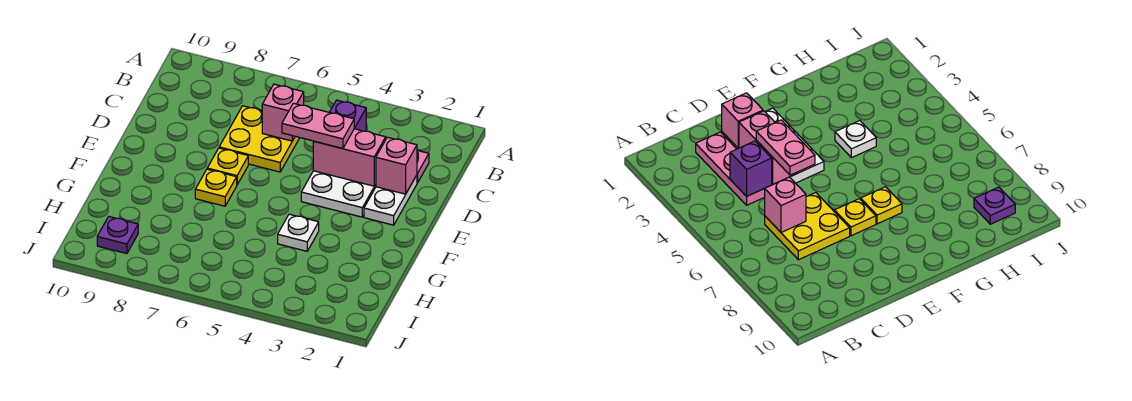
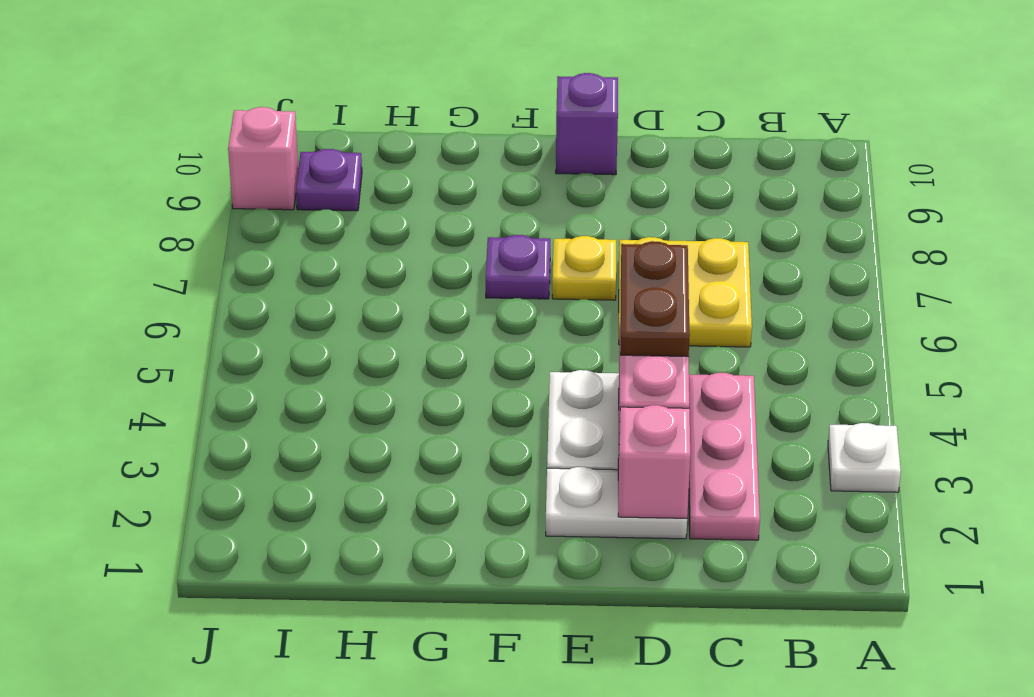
purple 1x1 brick [330,100,366,131] -> purple 1x1 brick moved to [556,73,618,175]
pink 1x1 brick [262,84,304,141] -> pink 1x1 brick moved to [228,107,298,210]
pink 1x2 plate [282,103,354,149] -> brown 1x2 plate [621,241,690,357]
yellow 1x1 plate [195,169,237,206] -> purple 1x1 plate [486,235,550,299]
white 1x1 plate [278,214,319,251] -> white 1x1 plate moved to [828,423,901,492]

